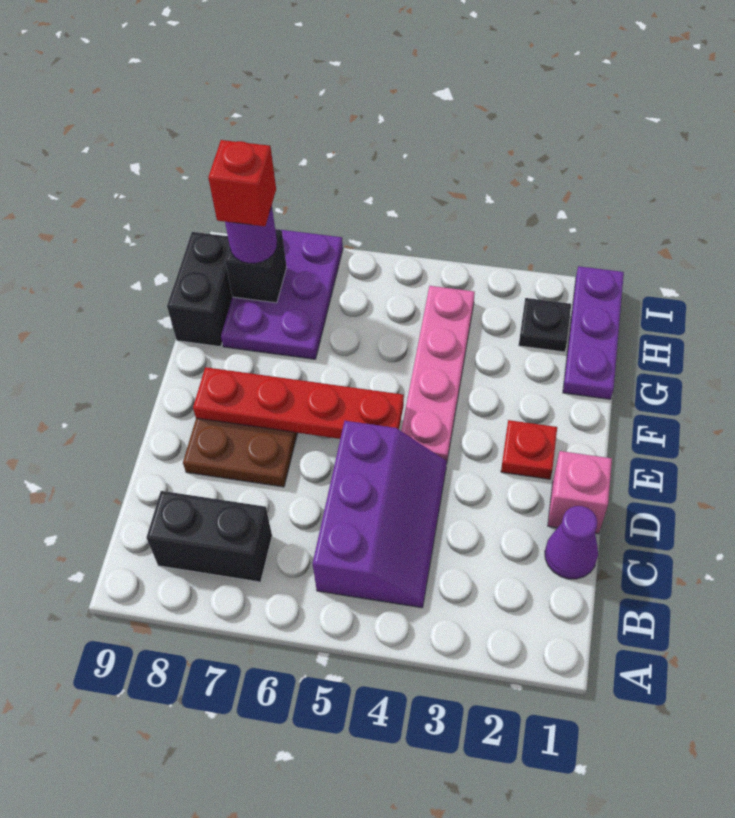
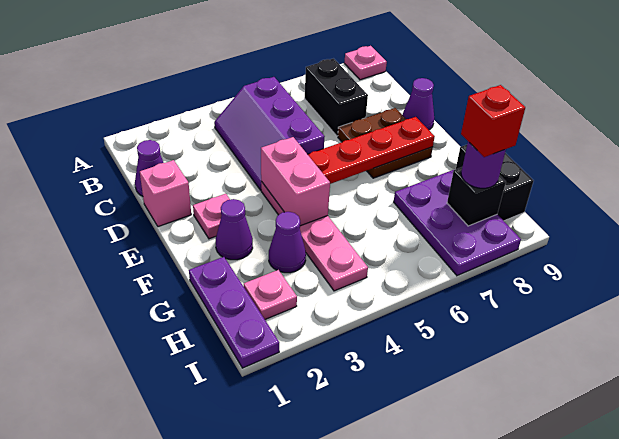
none -> pink 1x1 plate [344,46,387,80]
black 1x2 brick [147,491,272,582] -> black 1x2 brick turned to [305,59,368,136]
none -> purple 1x1 cone [403,78,434,130]
red 1x1 plate [501,420,557,479] -> pink 1x1 plate [193,194,230,239]
none -> pink 1x2 brick [261,137,330,226]
none -> purple 1x1 cone [216,199,253,260]
none -> purple 1x1 cone [269,212,306,273]
black 1x1 plate [519,298,571,352] -> pink 1x1 plate [244,270,297,319]

